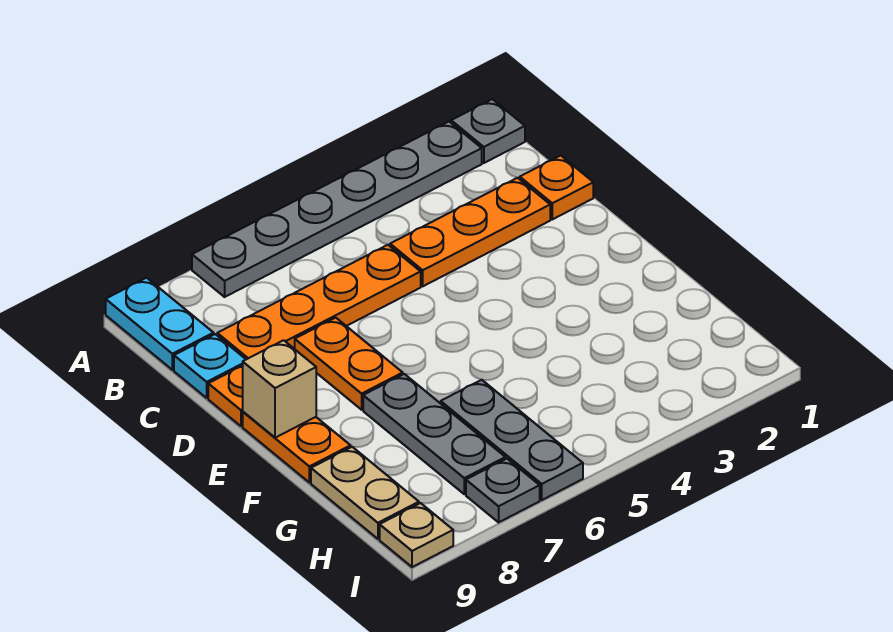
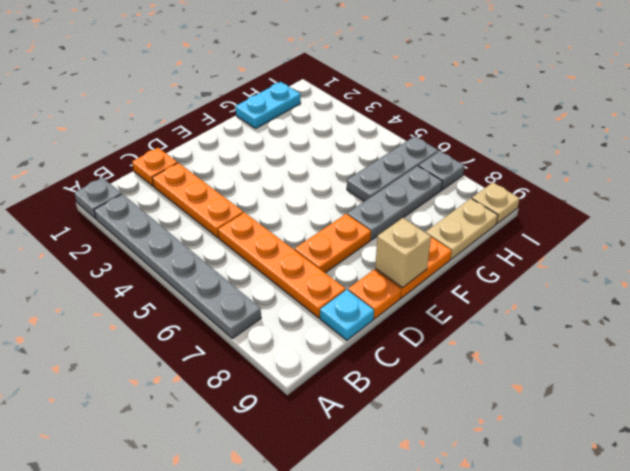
cyan 1x2 plate [106,278,214,370] -> cyan 1x2 plate moved to [235,82,301,129]

